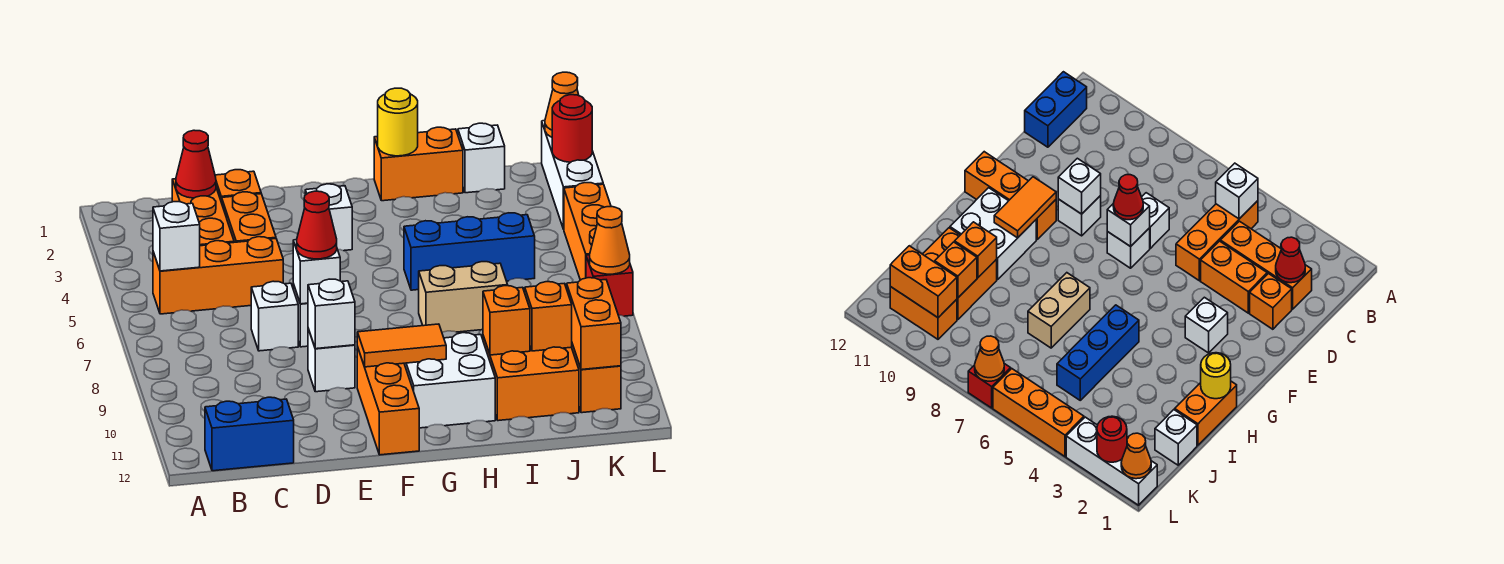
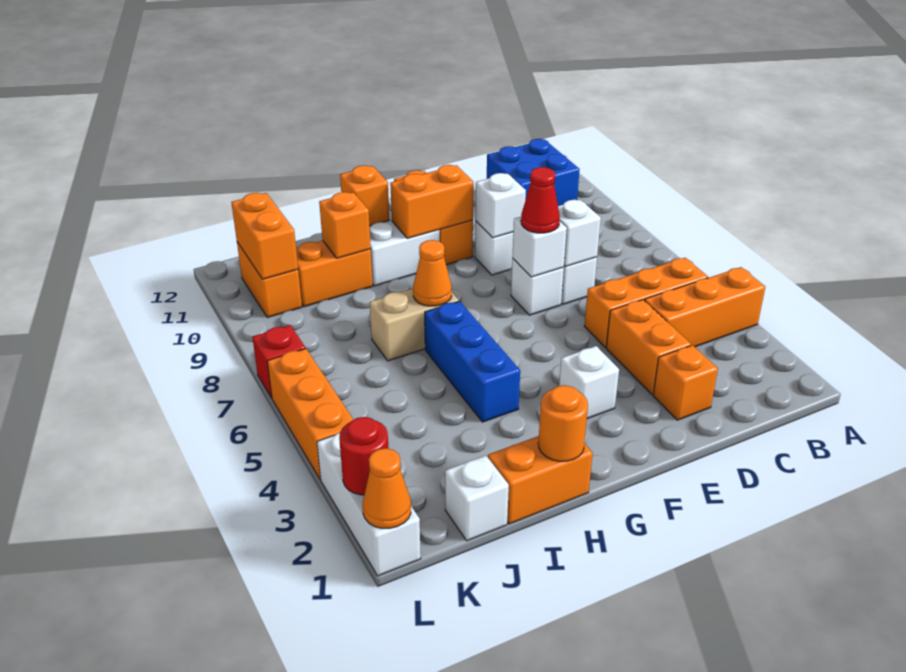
white 1x1 brick [153,202,200,271] -> white 1x1 brick moved to [558,200,601,267]
blue 1x2 brick [205,397,294,471] -> blue 2x2 brick [487,139,580,206]
orange 1x3 brick [172,179,234,246] -> orange 1x3 brick turned to [644,267,765,347]
red 1x1 cone [176,130,216,198] -> none
orange 1x2 tile [357,324,446,367] -> orange 1x2 brick [390,165,473,238]
yellow 1x1 round brick [378,88,418,156] -> orange 1x1 round brick [538,385,588,461]
blue 1x3 brick [404,213,535,290] -> blue 1x3 brick turned to [425,301,520,422]
orange 2x2 brick [483,336,579,421] -> orange 1x2 brick [296,241,373,307]
orange 1x1 brick [525,282,572,351] -> orange 1x1 brick moved to [340,165,389,226]
orange 1x1 cone [590,207,630,274] -> orange 1x1 cone moved to [413,240,452,306]

